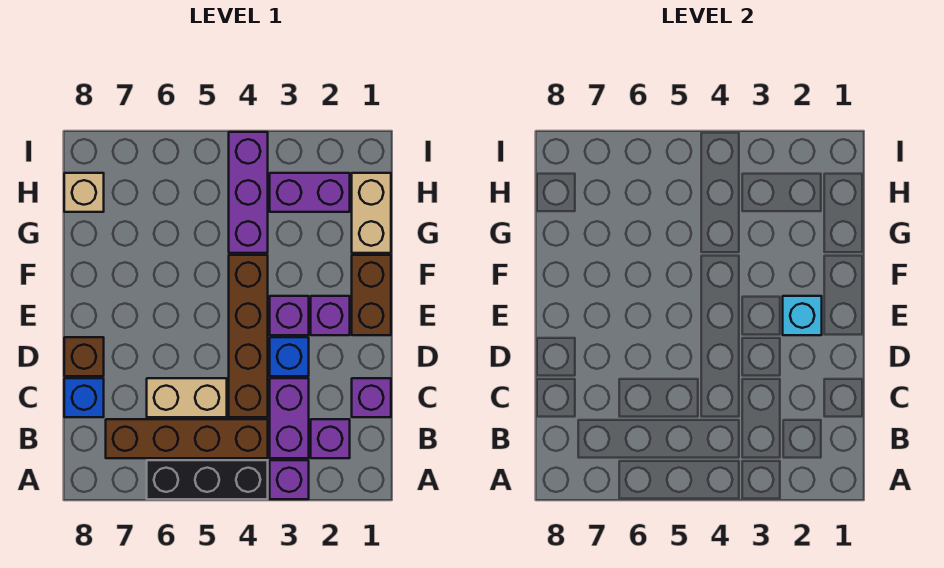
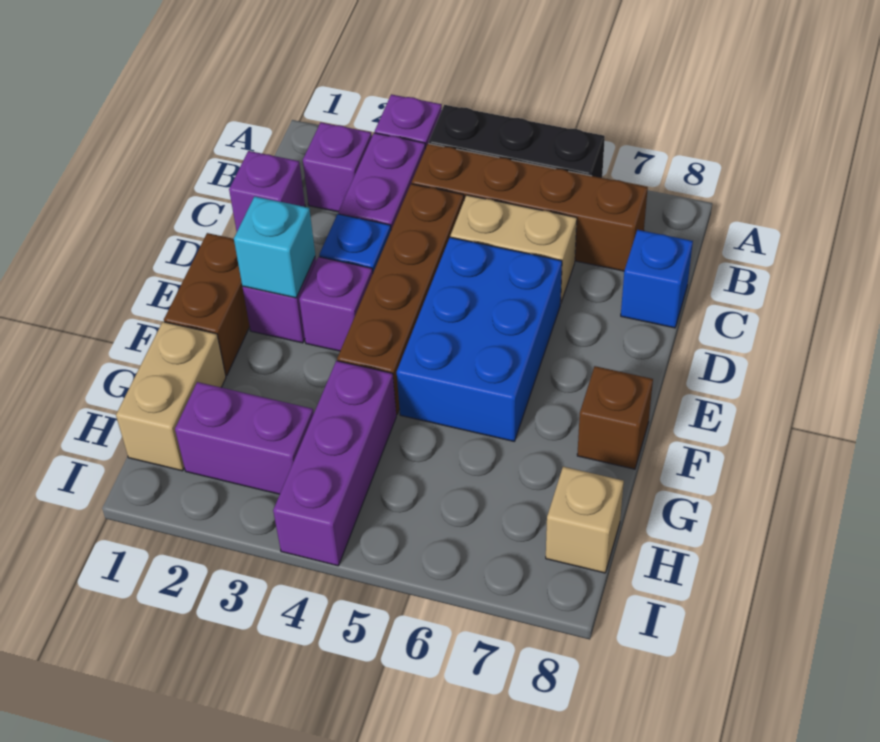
none -> blue 2x3 brick [397,237,562,441]
brown 1x1 brick [64,337,104,376] -> brown 1x1 brick moved to [577,366,653,469]

